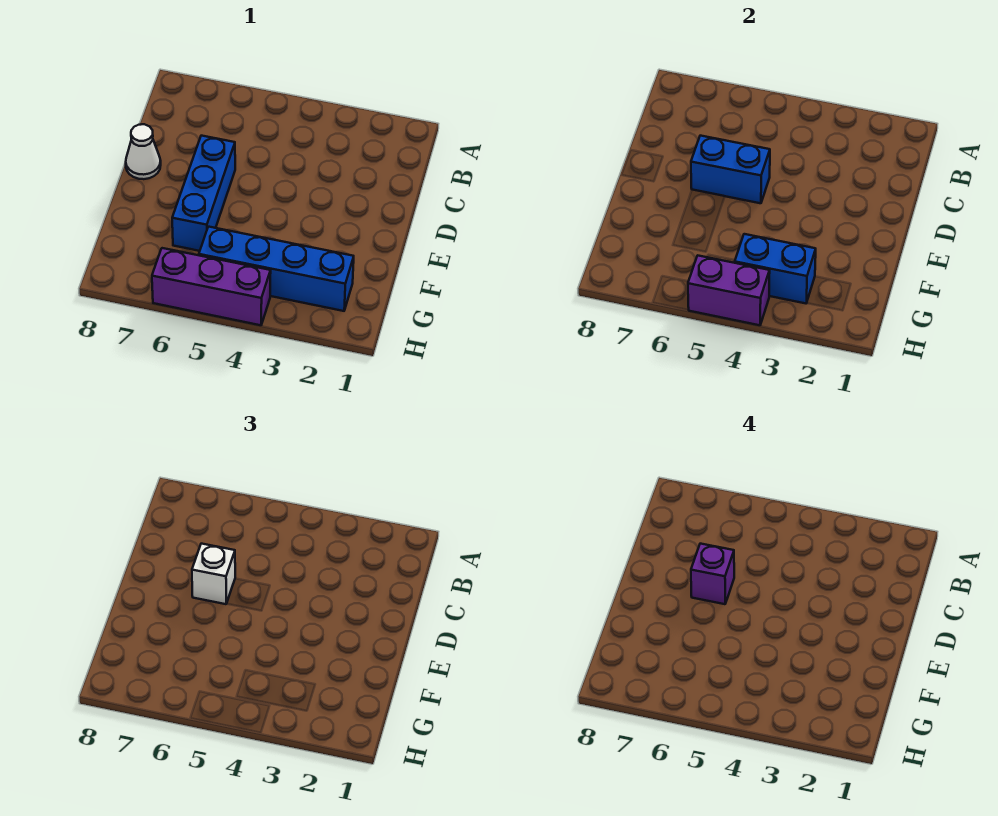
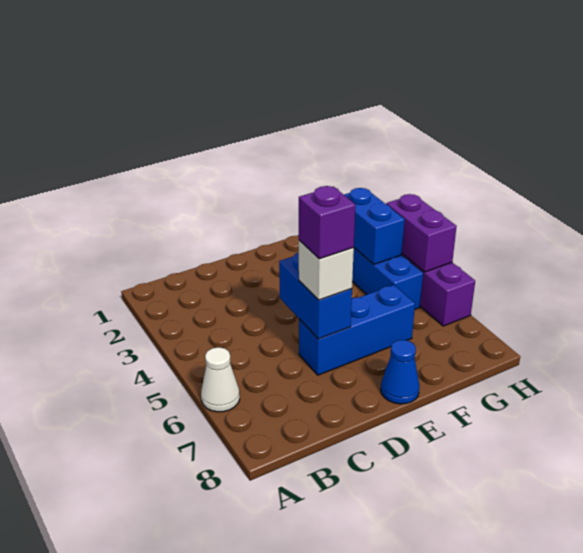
white 1x1 cone [126,124,161,179] -> white 1x1 cone moved to [201,347,240,412]
none -> blue 1x1 cone [381,340,419,404]

